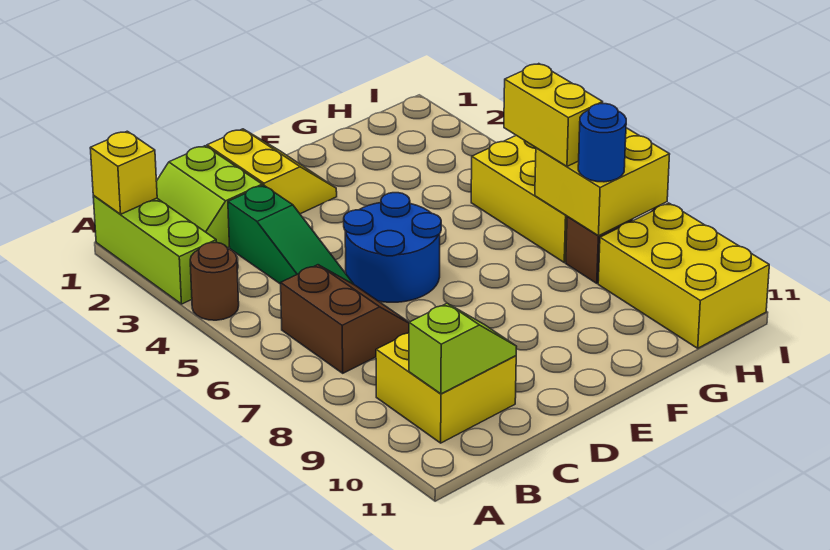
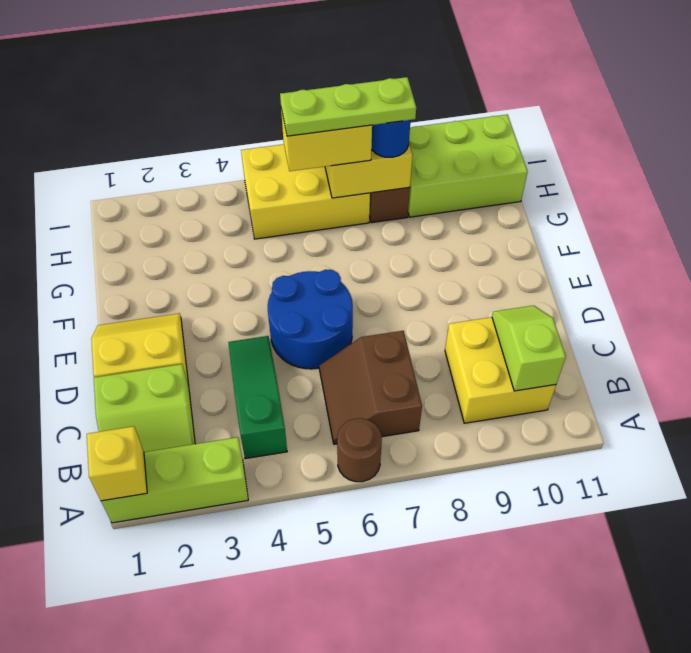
brown 1x1 round brick [190,243,239,320] -> brown 1x1 round brick moved to [337,418,382,482]
brown 2x2 slope [281,265,409,373] -> brown 2x2 slope turned to [319,331,422,444]
green 1x3 slope [228,185,353,284] -> green 1x3 slope turned to [228,336,287,459]
none -> lime 1x3 plate [280,77,416,136]
yellow 2x3 brick [598,203,769,348] -> lime 2x3 brick [408,115,528,217]

